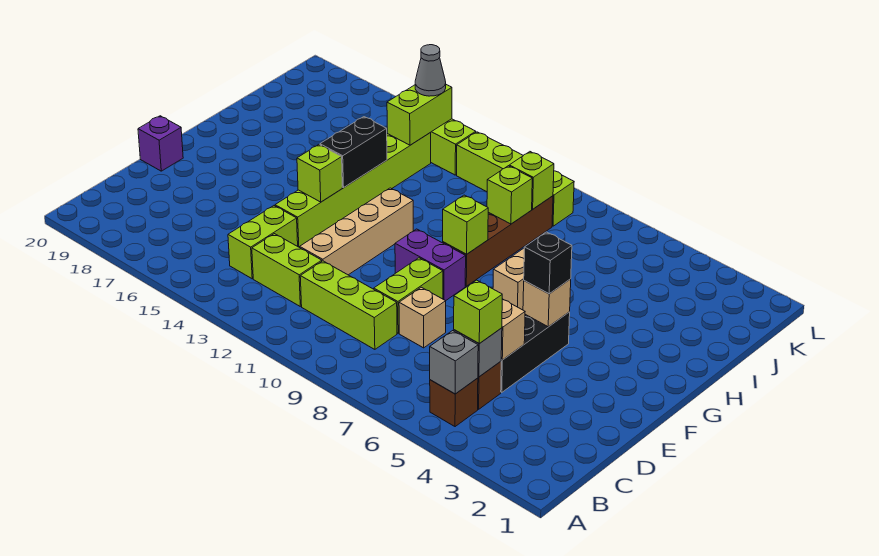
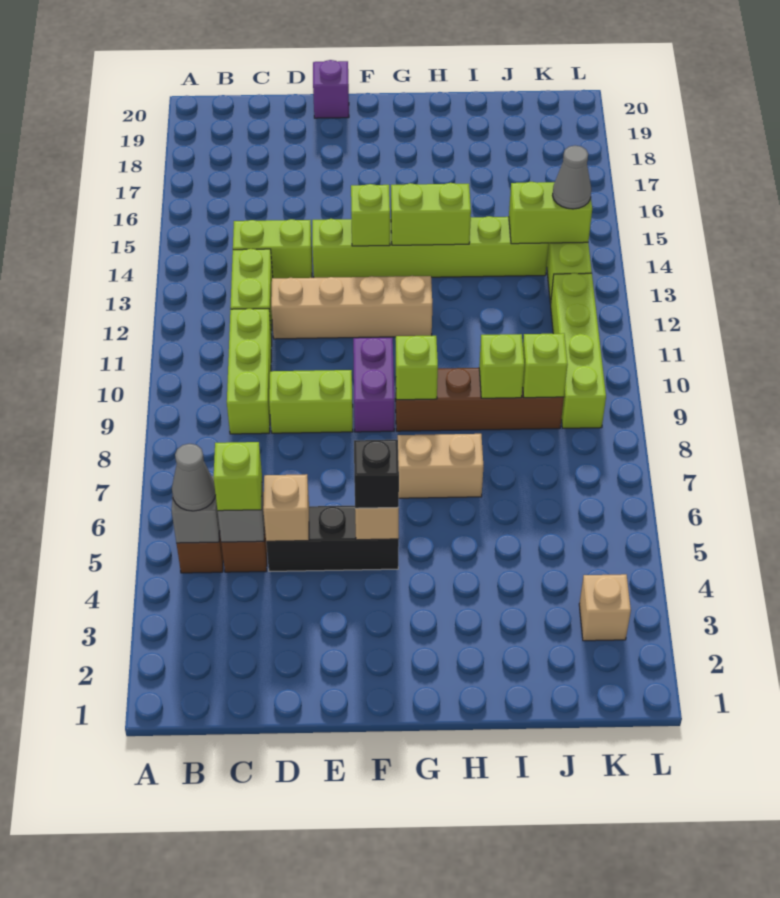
none -> grey 1x1 cone [172,444,216,511]
tan 1x1 brick [399,287,446,348] -> tan 1x1 brick moved to [579,574,631,641]
black 1x2 brick [320,117,387,188] -> lime 1x2 brick [391,183,471,245]

